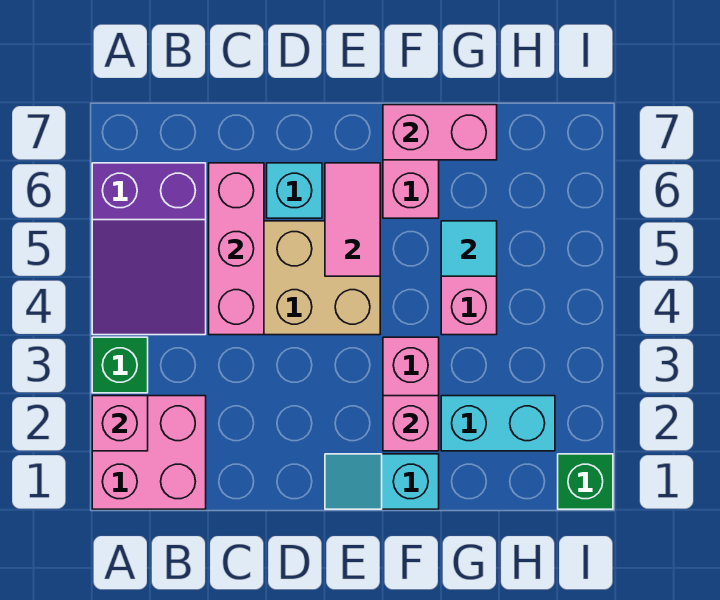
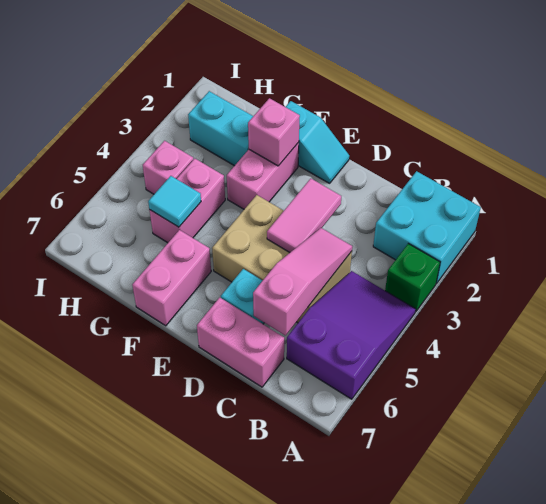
pink 2x2 brick [92,396,206,509] -> cyan 2x2 brick [373,171,481,284]
pink 1x1 brick [92,396,148,451] -> pink 1x1 brick moved to [143,141,193,194]
pink 1x3 brick [209,163,264,335] -> pink 1x3 slope [253,228,352,336]
pink 1x2 tile [325,163,380,276] -> pink 1x2 tile moved to [267,179,341,253]
pink 1x2 brick [383,105,497,160] -> pink 1x2 brick moved to [197,298,284,387]
green 1x1 brick [558,454,613,509] -> none

